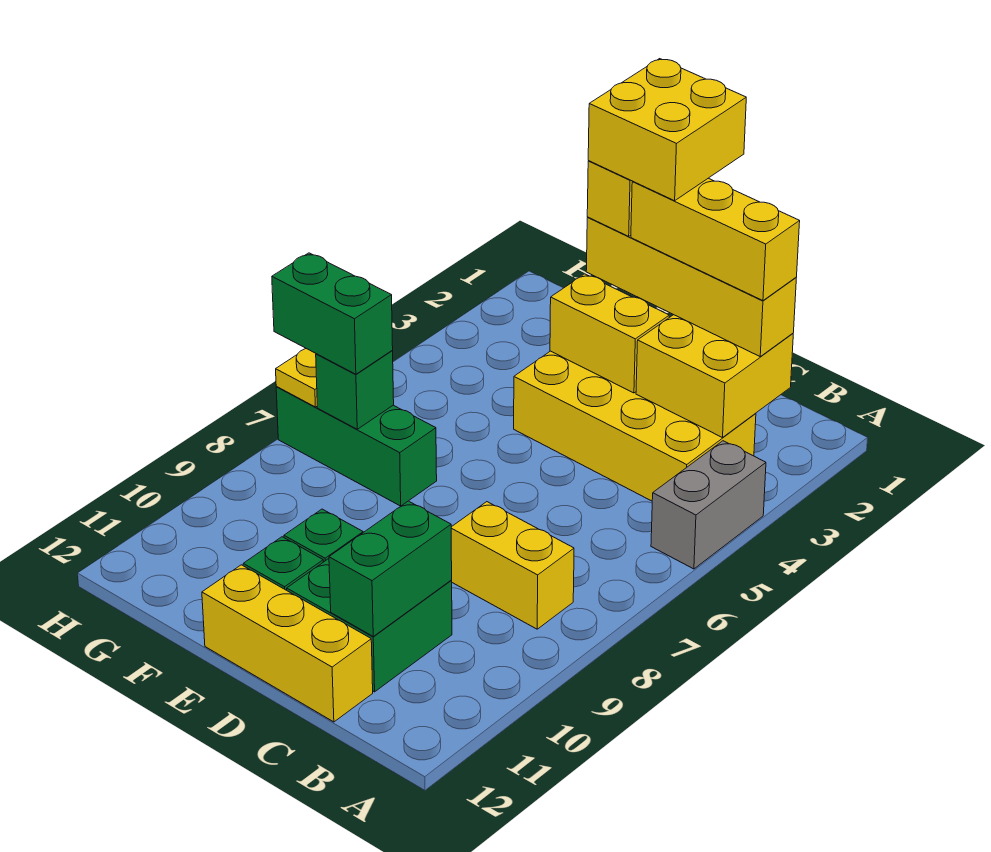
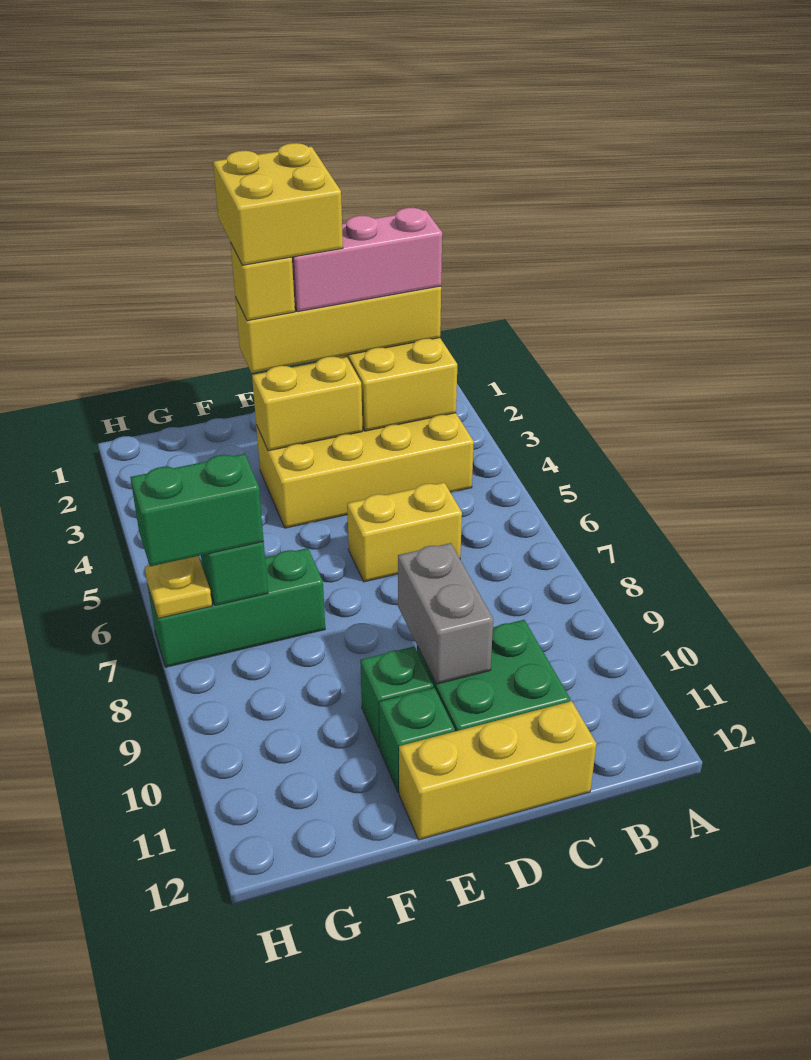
grey 1x2 brick [651,441,766,569] -> grey 1x2 brick moved to [398,543,493,684]
yellow 1x3 brick [631,178,800,301] -> pink 1x3 brick [292,208,442,312]
yellow 1x2 brick [451,502,574,629] -> yellow 1x2 brick moved to [347,483,462,582]
green 1x2 brick [329,501,452,636] -> none

